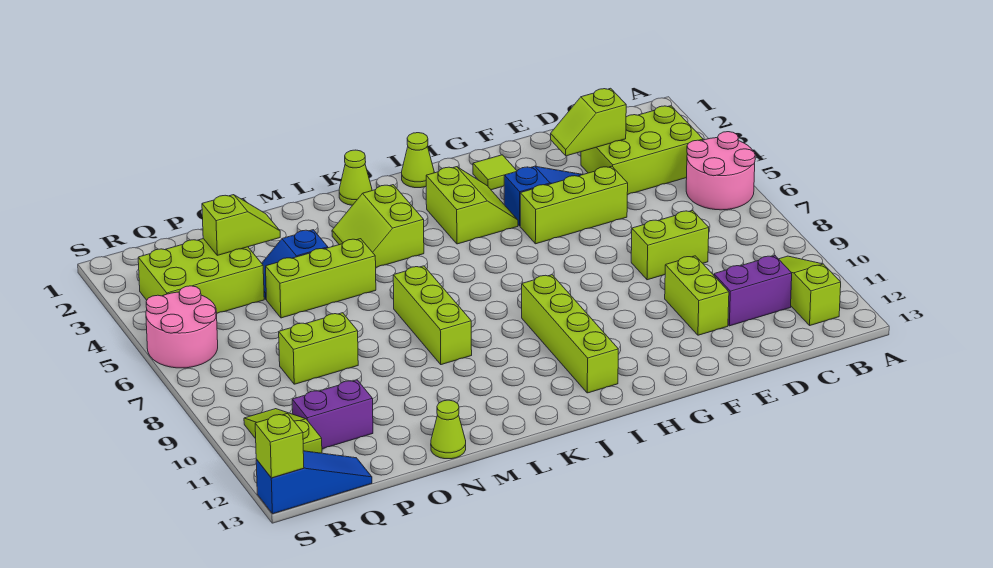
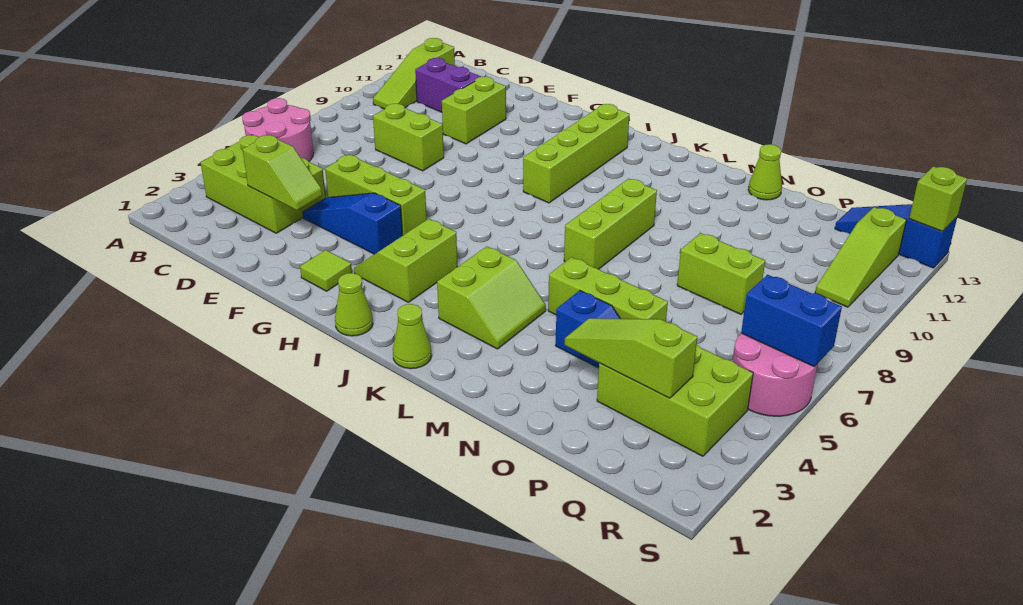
lime 1x2 slope [202,195,280,255] -> lime 1x3 slope [565,318,697,398]
purple 1x2 brick [292,380,373,449] -> none
none -> blue 1x2 brick [741,275,842,367]

